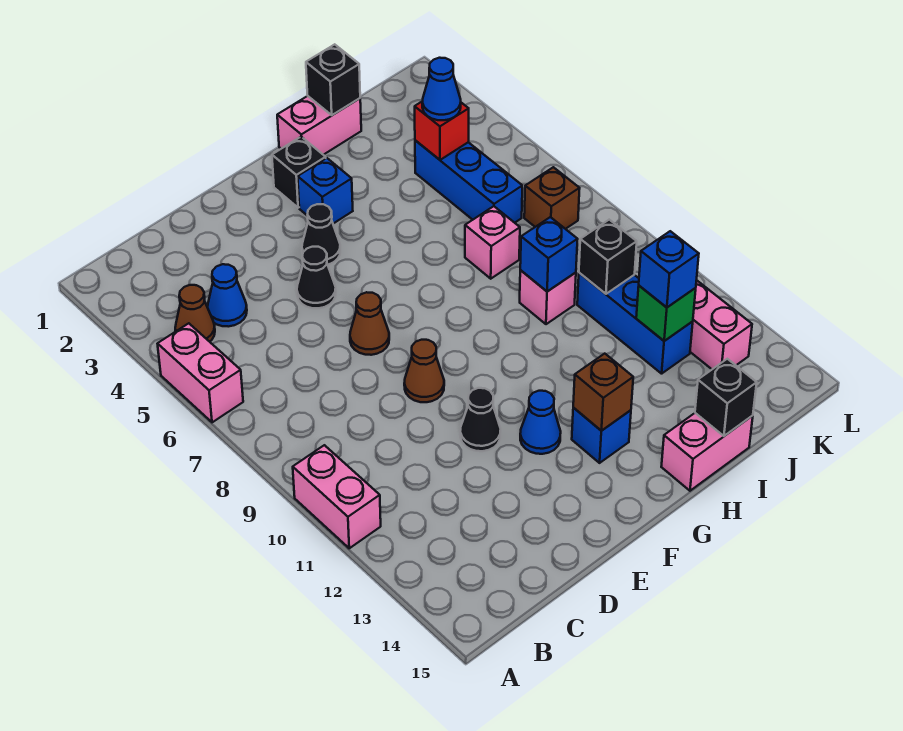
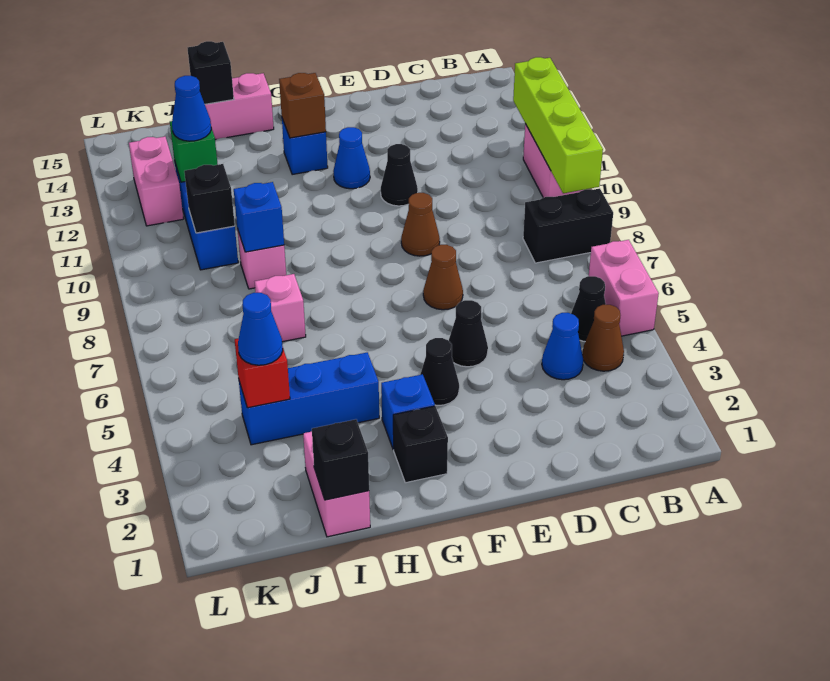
none -> black 1x2 brick [523,188,613,263]
none -> lime 1x4 brick [513,57,603,193]
none -> black 1x1 cone [571,276,606,341]
pink 1x2 brick [277,96,361,155] -> pink 1x2 brick turned to [303,432,370,537]
blue 1x3 brick [415,140,522,223] -> blue 1x3 brick turned to [239,352,379,445]
blue 1x1 brick [639,231,699,307] -> blue 1x1 cone [172,76,211,141]
brown 1x1 brick [524,167,580,229] -> none

